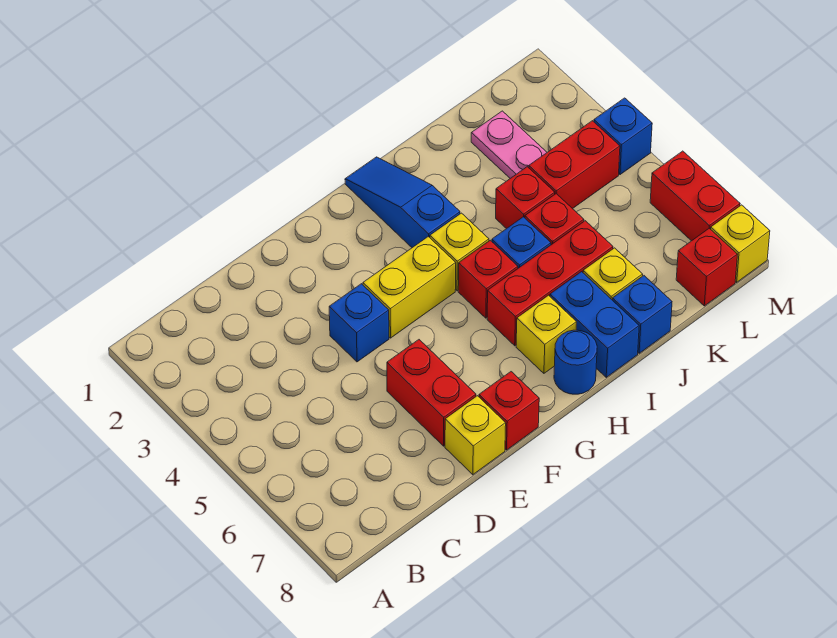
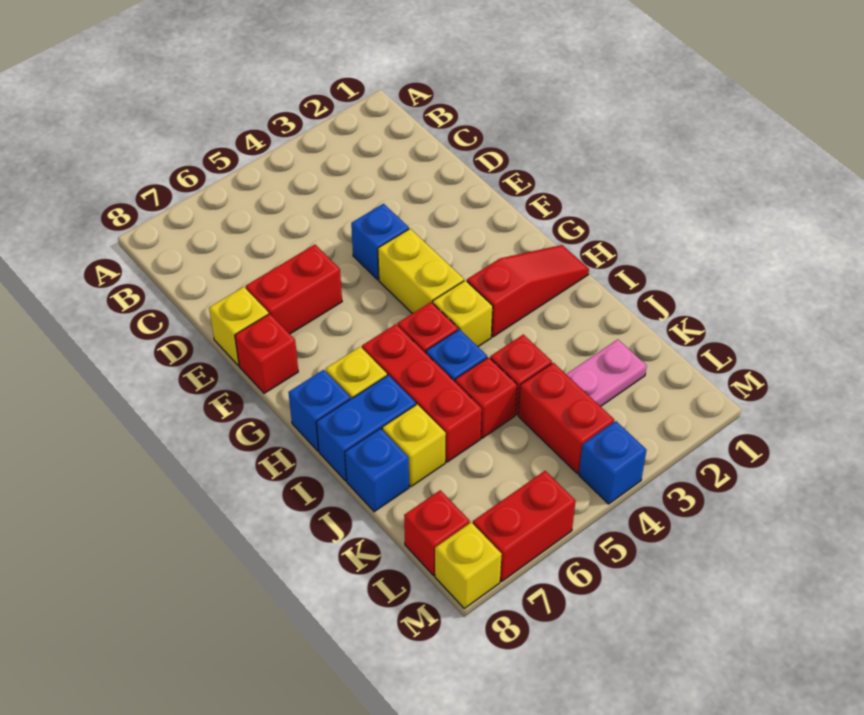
blue 1x3 slope [345,157,460,248] -> red 1x3 slope [467,245,589,337]
blue 1x1 round brick [554,330,597,394] -> blue 1x1 brick [288,370,351,451]

